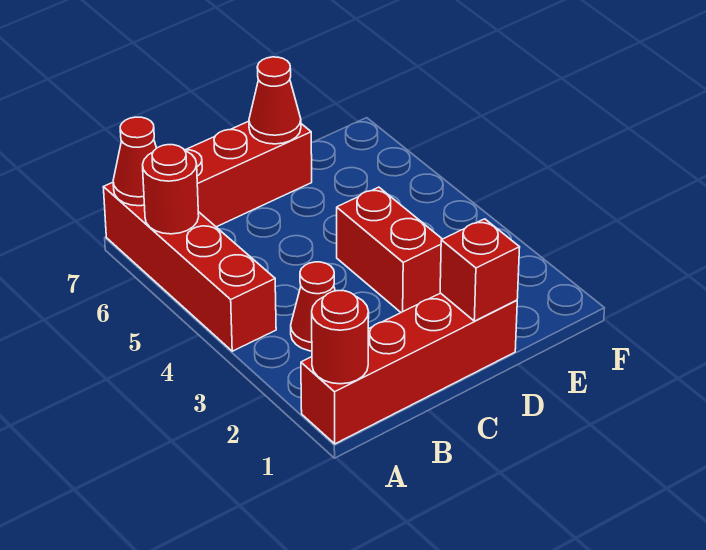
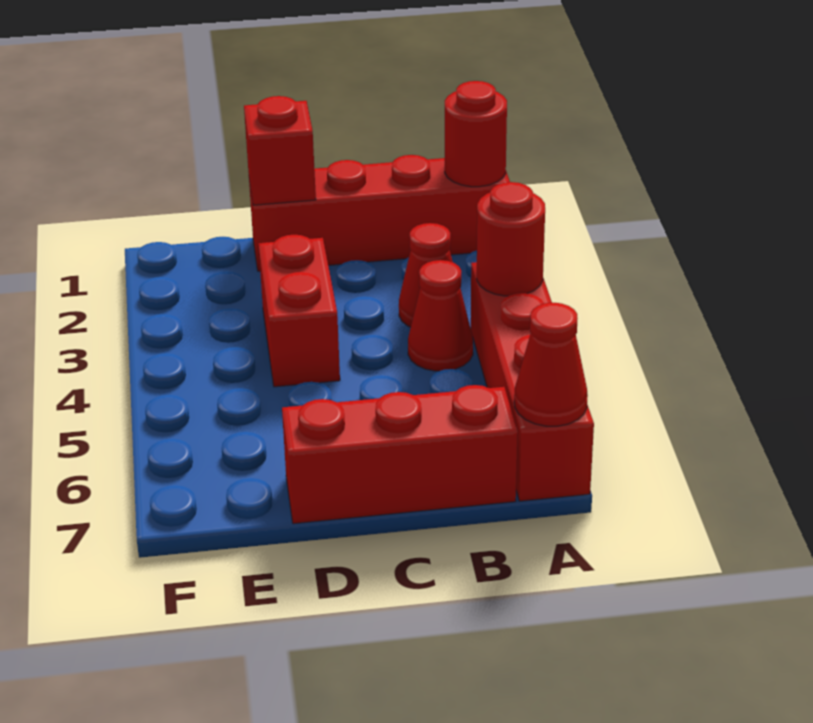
red 1x1 round brick [143,145,199,234] -> red 1x1 round brick moved to [477,182,545,296]
red 1x1 cone [249,57,301,144] -> red 1x1 cone moved to [408,260,473,371]

